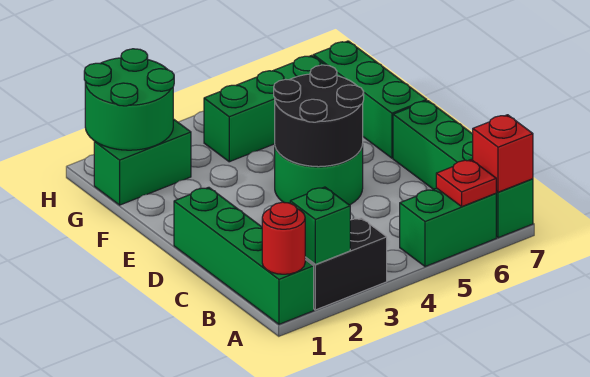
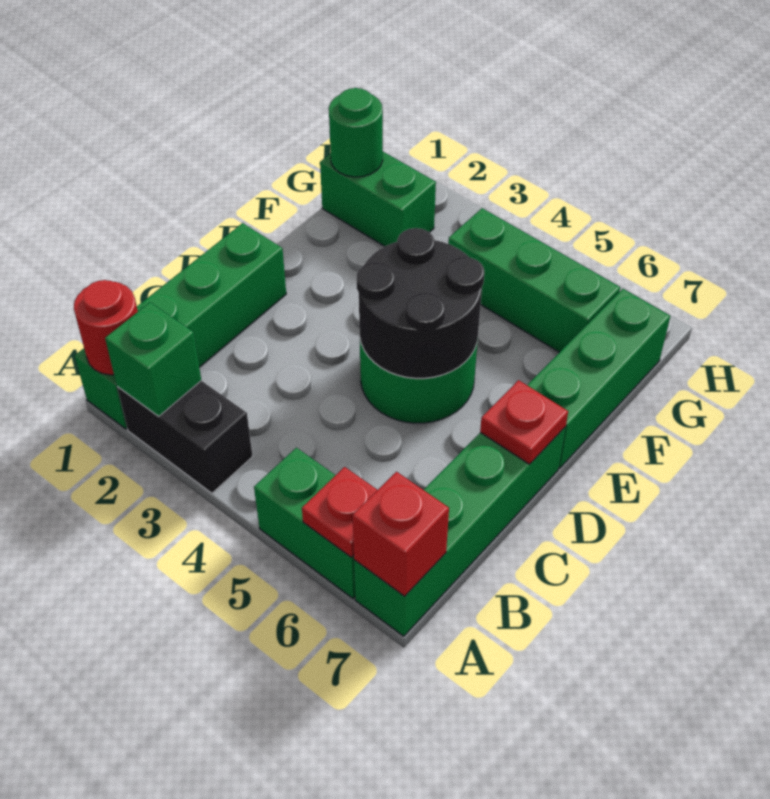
none -> red 1x1 plate [480,380,568,464]
green 2x2 round brick [84,49,174,150] -> green 1x1 round brick [329,88,383,177]

